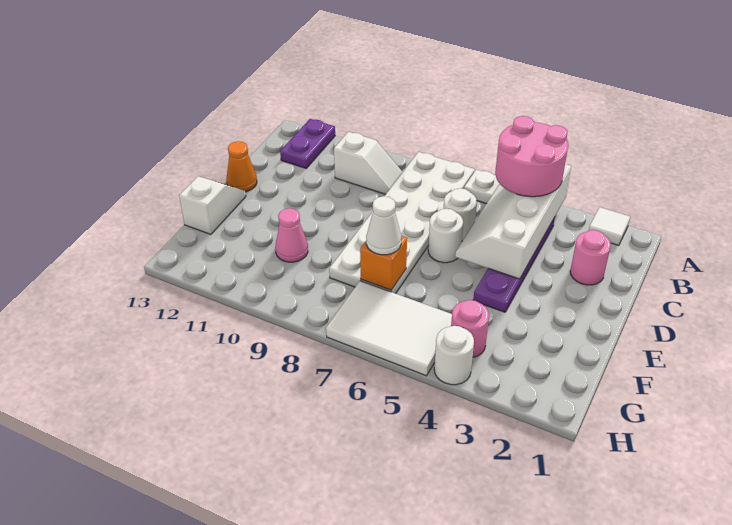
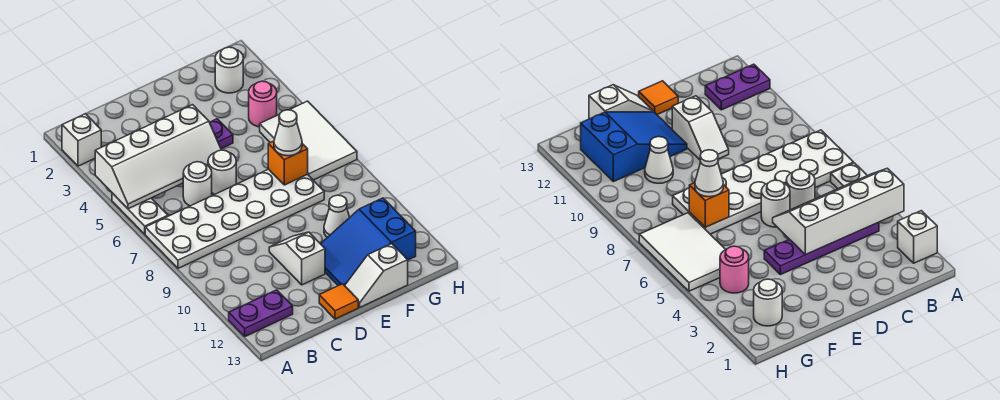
white 1x1 tile [589,207,630,245] -> white 1x1 brick [62,114,101,166]
pink 2x2 round brick [495,116,568,197] -> none
white 1x2 slope [334,132,403,194] -> white 1x2 slope moved to [269,232,325,285]
pink 1x1 round brick [570,230,611,285] -> none
orange 1x1 cone [226,141,257,192] -> orange 1x1 tile [319,284,358,319]
none -> blue 2x3 slope [321,198,416,286]
pink 1x1 cone [275,208,308,262] -> white 1x1 cone [324,195,350,237]
white 1x1 round brick [434,326,474,385] -> white 1x1 round brick moved to [215,47,243,93]

